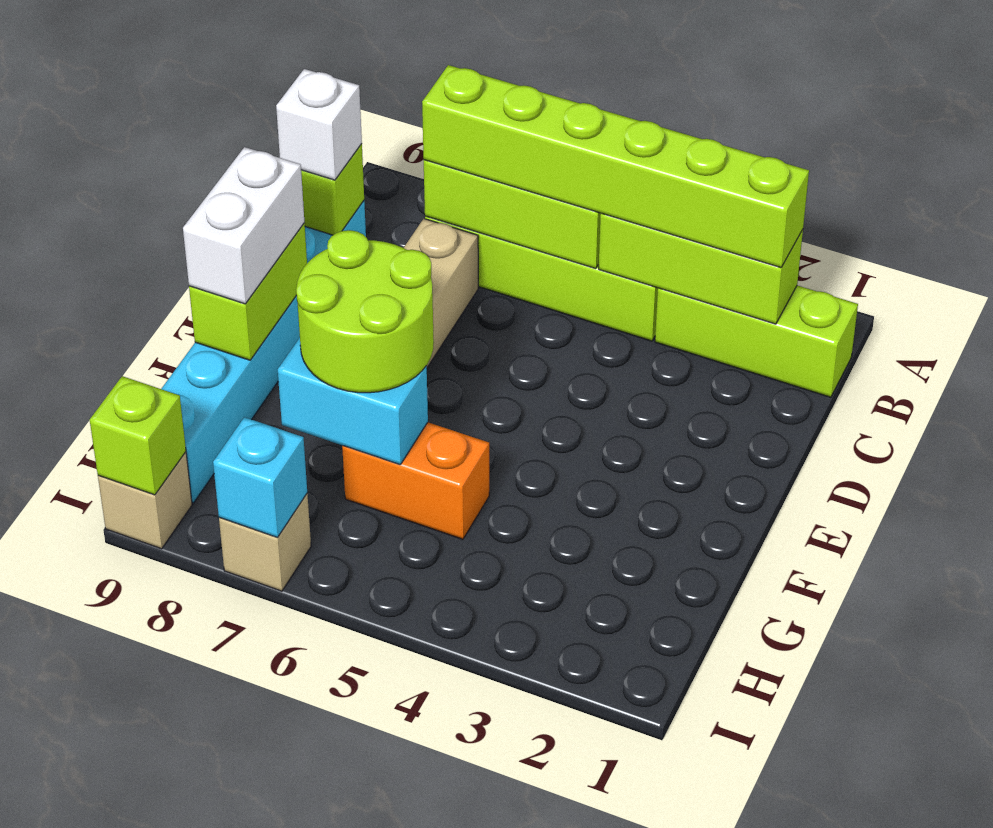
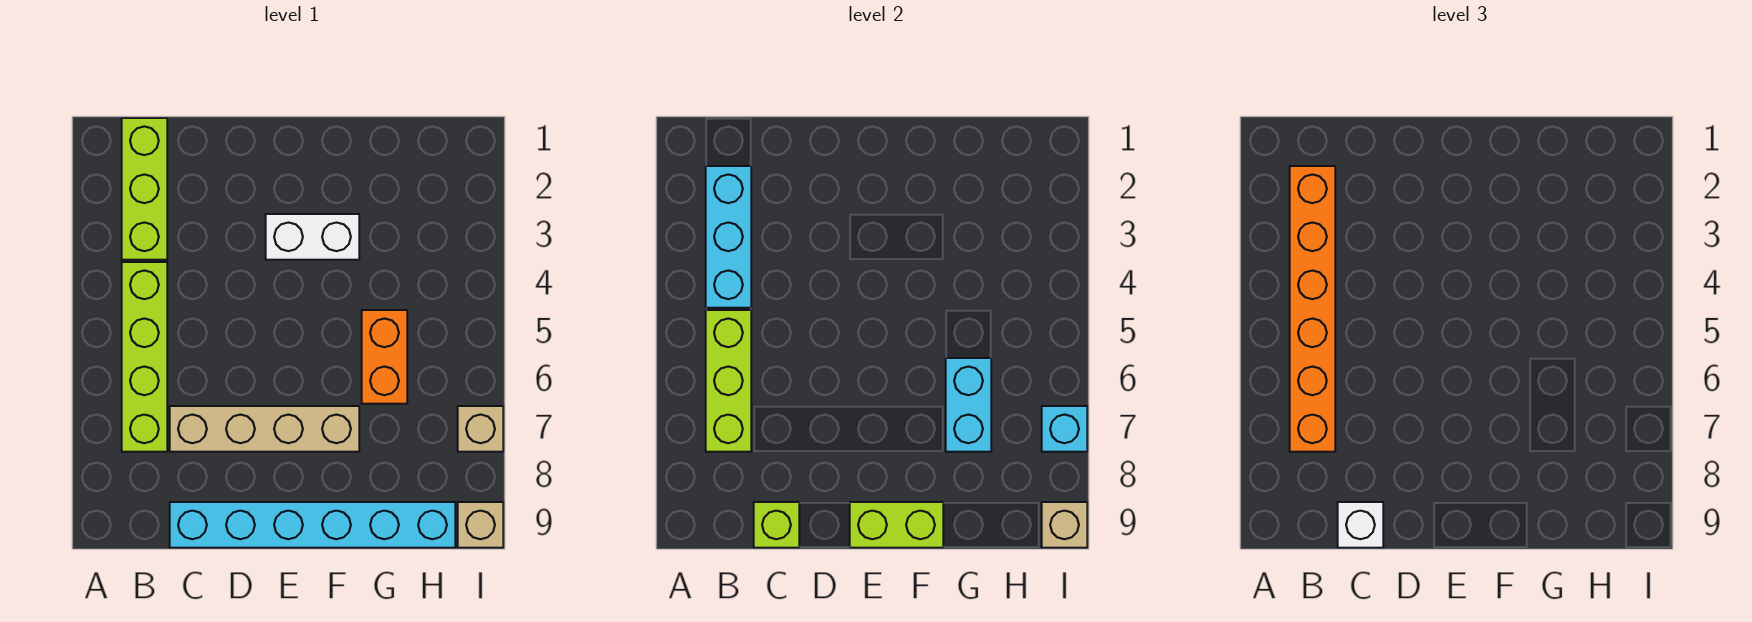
lime 1x3 brick [599,213,803,324] -> cyan 1x3 brick [706,166,751,308]
lime 1x6 brick [422,65,809,268] -> orange 1x6 brick [1290,166,1335,452]
white 1x2 brick [183,147,304,304] -> white 1x2 brick moved to [266,214,359,260]
lime 2x2 round brick [296,230,434,393] -> none
lime 1x1 brick [90,376,186,495] -> tan 1x1 brick [1042,502,1087,548]

